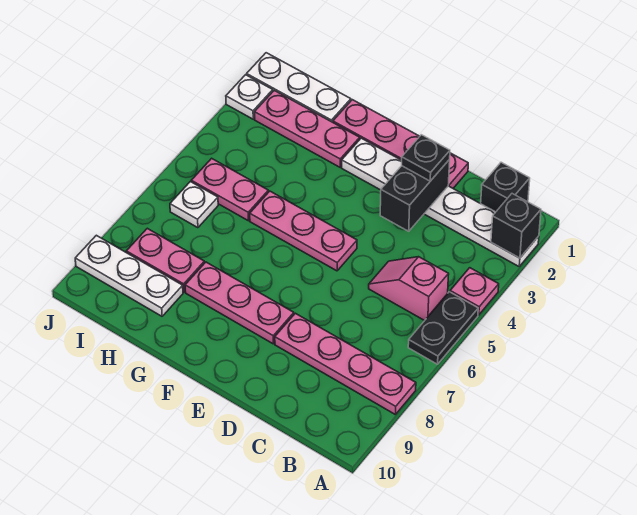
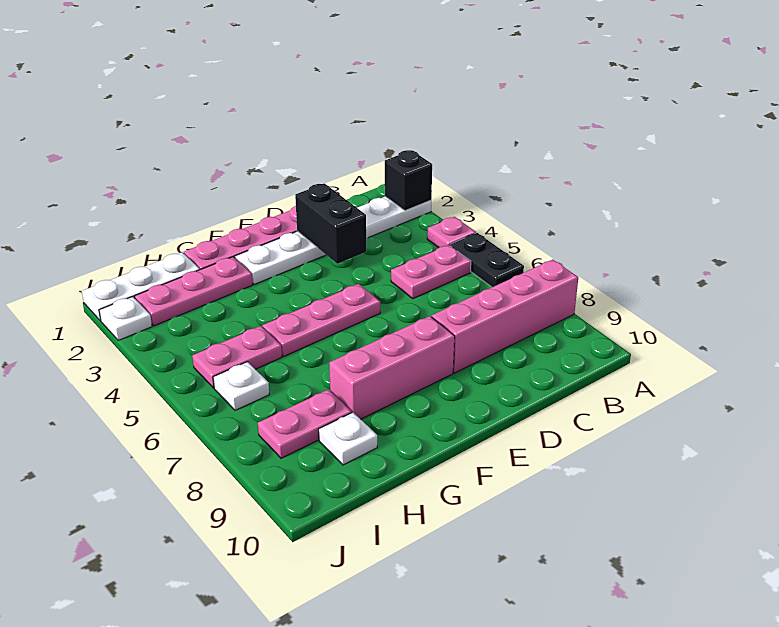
pink 1x4 plate [275,313,416,415] -> pink 1x4 brick [432,260,578,373]
black 1x1 brick [481,162,530,212] -> none
pink 1x2 slope [369,257,449,321] -> pink 1x2 plate [391,245,471,298]
black 1x1 plate [402,135,450,181] -> none
pink 1x3 plate [185,262,294,344] -> pink 1x3 brick [329,316,455,419]
white 1x3 plate [75,235,183,316] -> white 1x1 plate [319,412,377,465]

